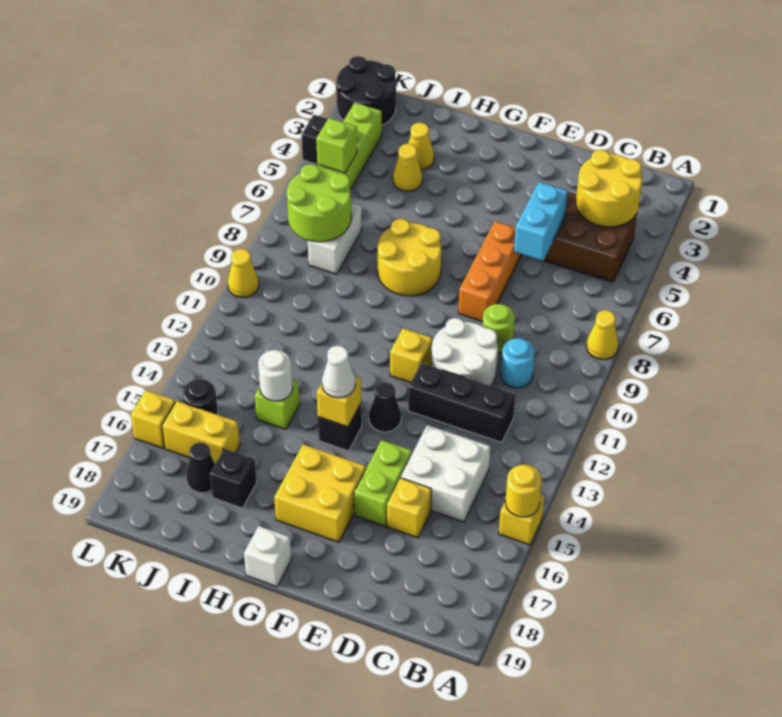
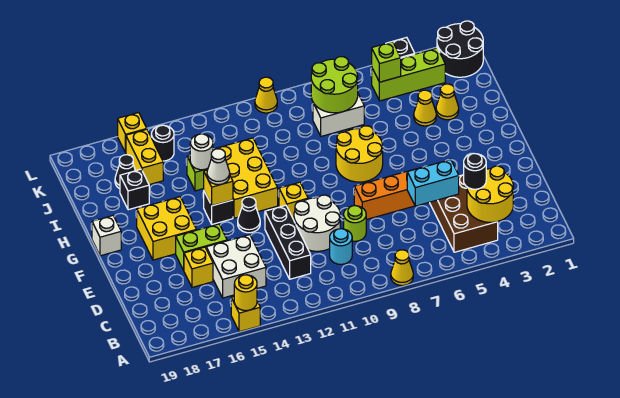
none -> black 1x1 round brick [464,154,486,189]
none -> yellow 2x3 brick [213,138,278,218]

